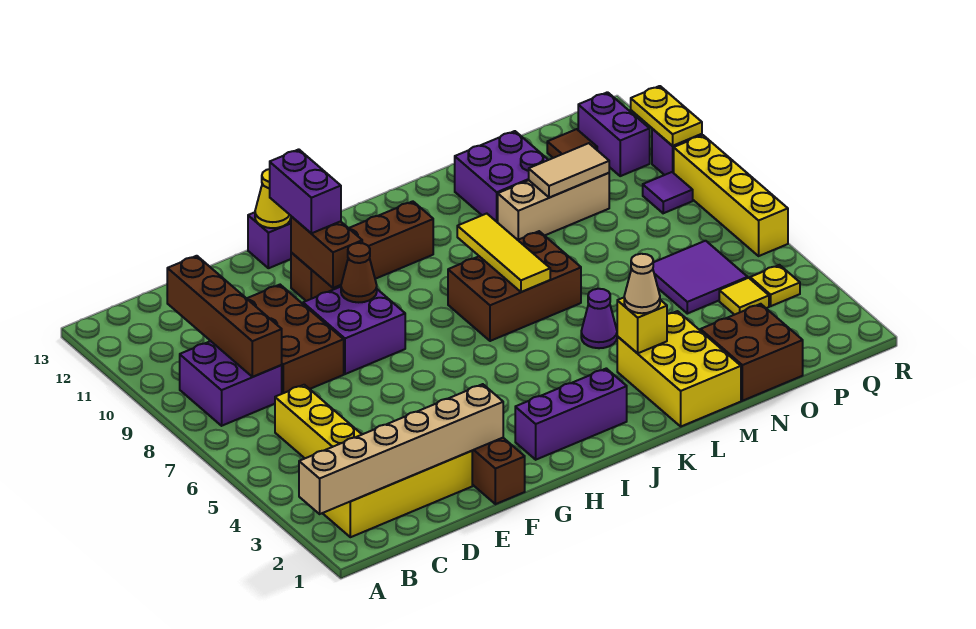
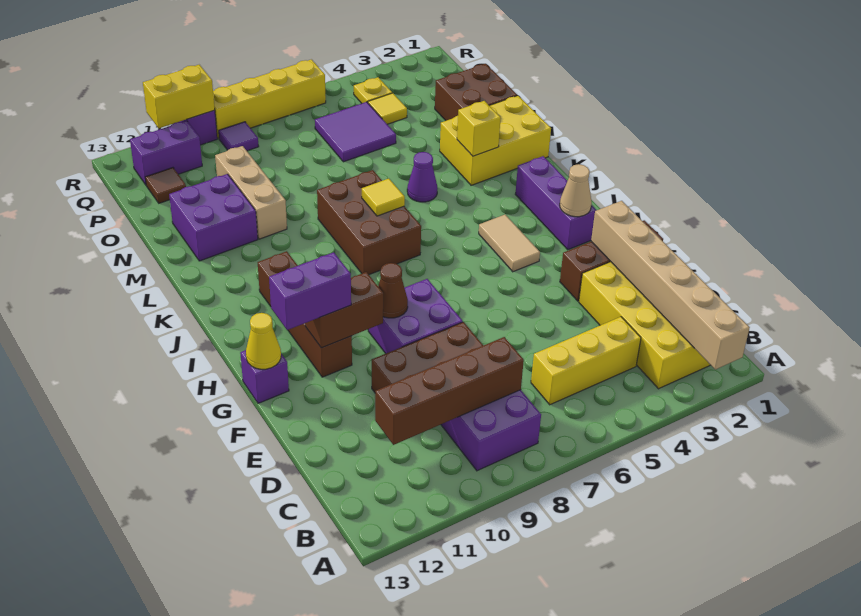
yellow 1x3 tile [457,214,550,292] -> yellow 1x1 tile [362,178,405,216]
tan 1x1 cone [624,254,660,313] -> tan 1x1 cone moved to [560,164,592,217]
tan 1x2 tile [529,143,609,198] -> tan 1x2 tile moved to [479,215,540,272]
yellow 1x2 plate [631,86,702,146] -> yellow 1x2 brick [143,65,215,128]

